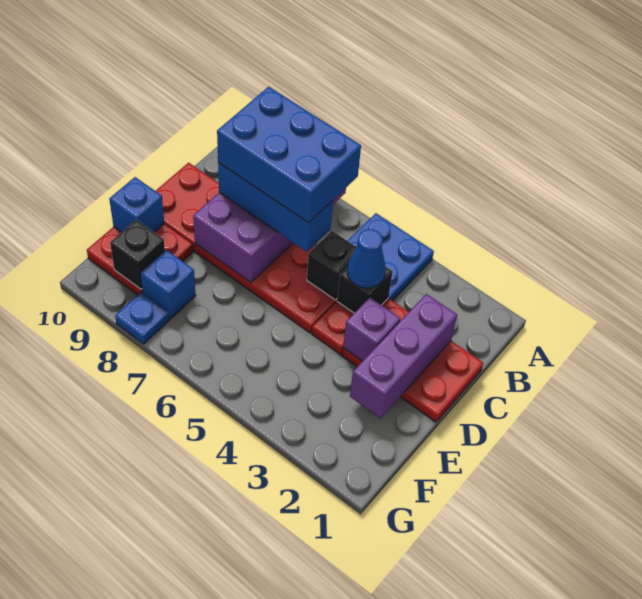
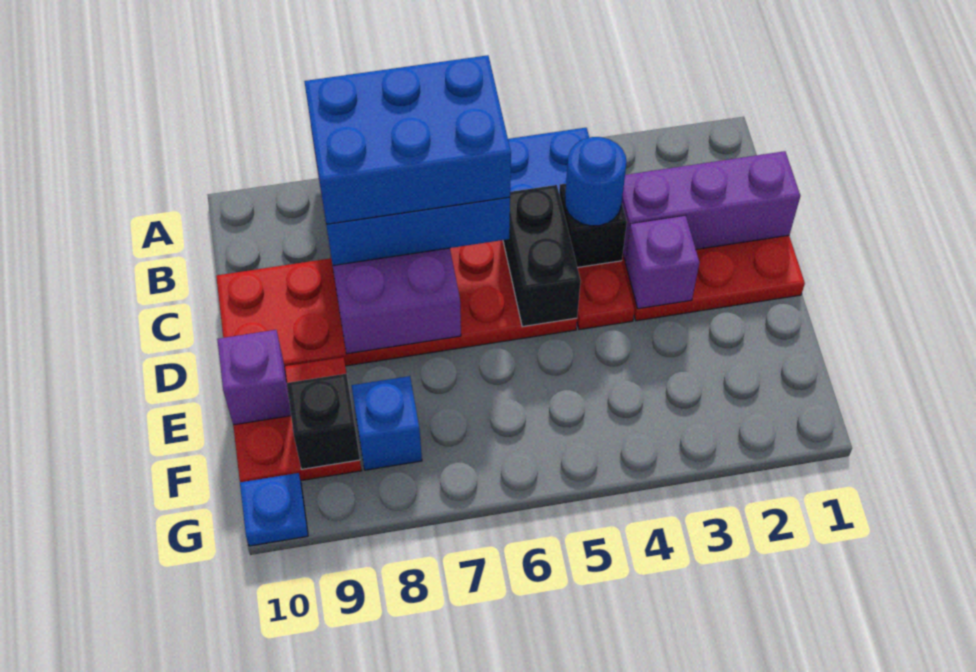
purple 1x3 brick [350,294,457,418] -> purple 1x3 brick turned to [622,151,800,260]
blue 1x1 cone [347,229,386,288] -> blue 1x1 round brick [565,137,626,226]
black 1x1 brick [307,231,356,300] -> black 1x2 brick [503,185,581,327]
blue 1x1 brick [109,177,164,232] -> purple 1x1 brick [217,330,291,425]
blue 1x1 plate [115,292,169,344] -> blue 1x1 plate moved to [240,473,308,546]

